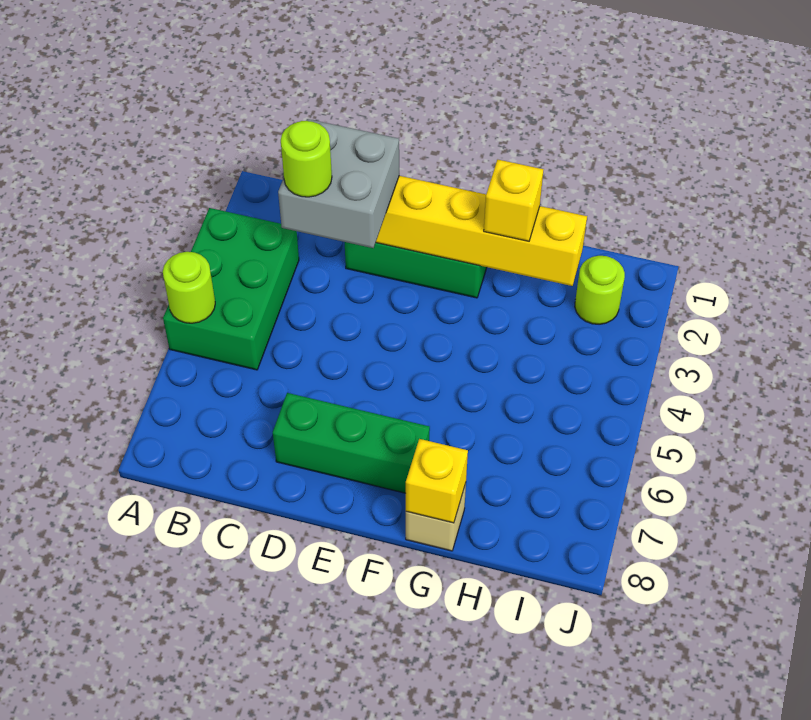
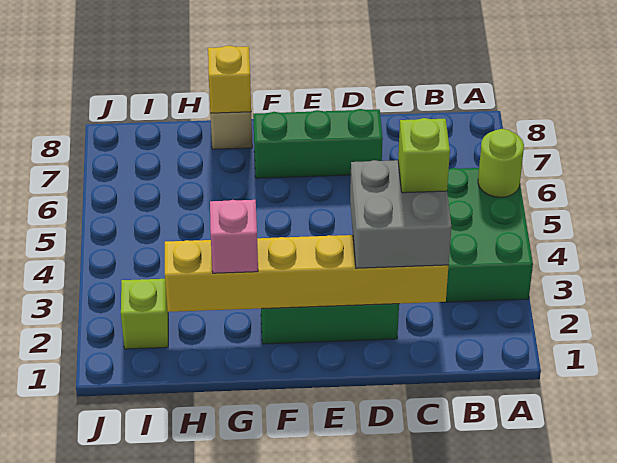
lime 1x1 round brick [281,121,332,197] -> lime 1x1 brick [398,118,450,193]
yellow 1x1 brick [484,160,544,241] -> pink 1x1 brick [210,200,258,273]
lime 1x1 round brick [575,256,625,324] -> lime 1x1 brick [121,279,168,349]

